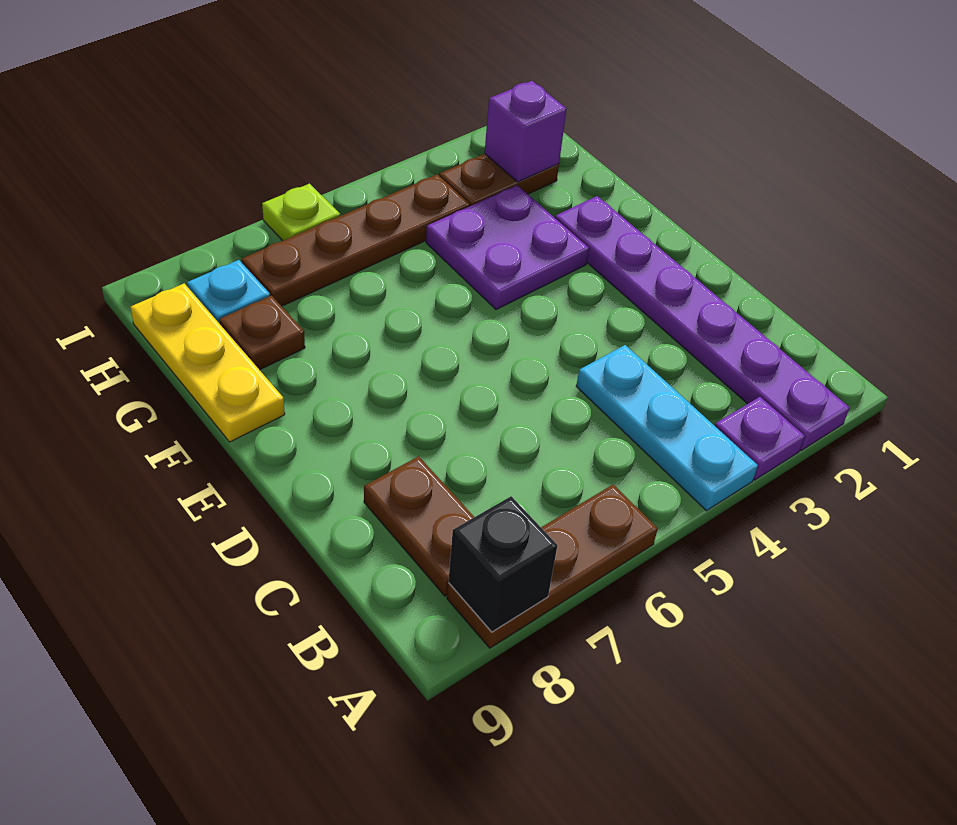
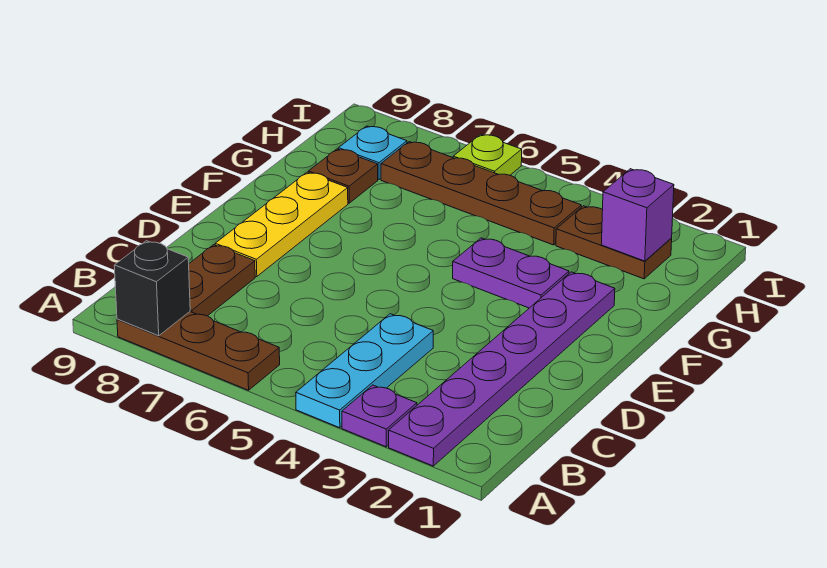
purple 2x2 plate [426,185,589,310] -> purple 1x2 plate [453,238,569,308]
yellow 1x3 plate [130,283,285,442] -> yellow 1x3 plate moved to [215,172,348,277]

